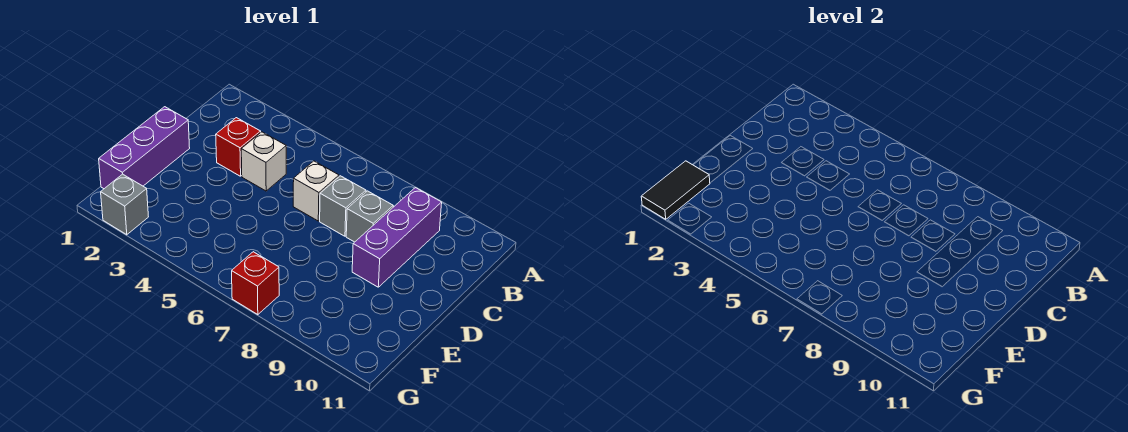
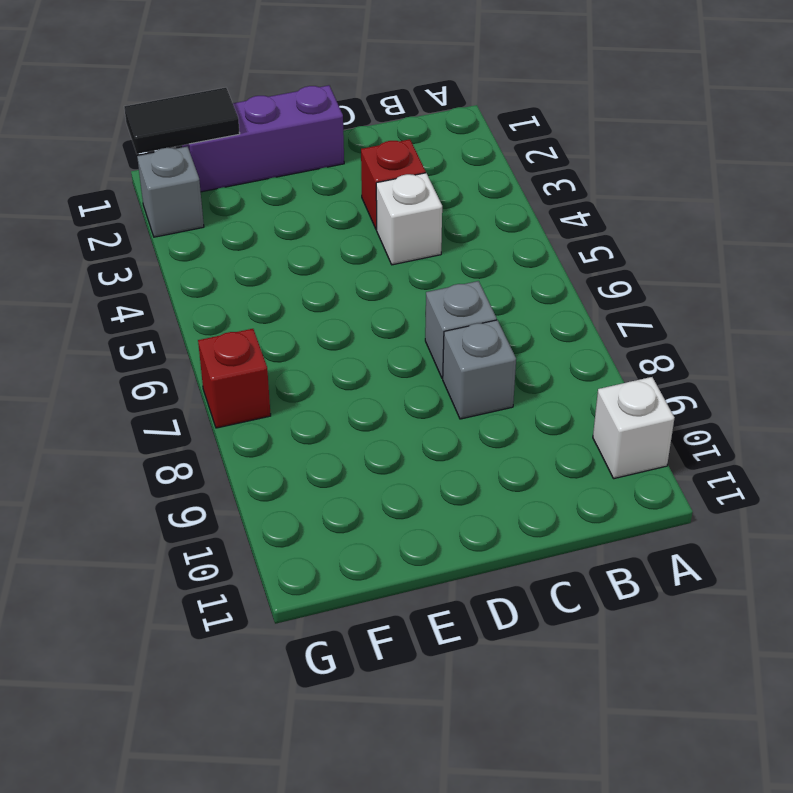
purple 1x3 brick [352,188,442,287] -> none
white 1x1 brick [293,161,339,221] -> white 1x1 brick moved to [593,377,674,479]

